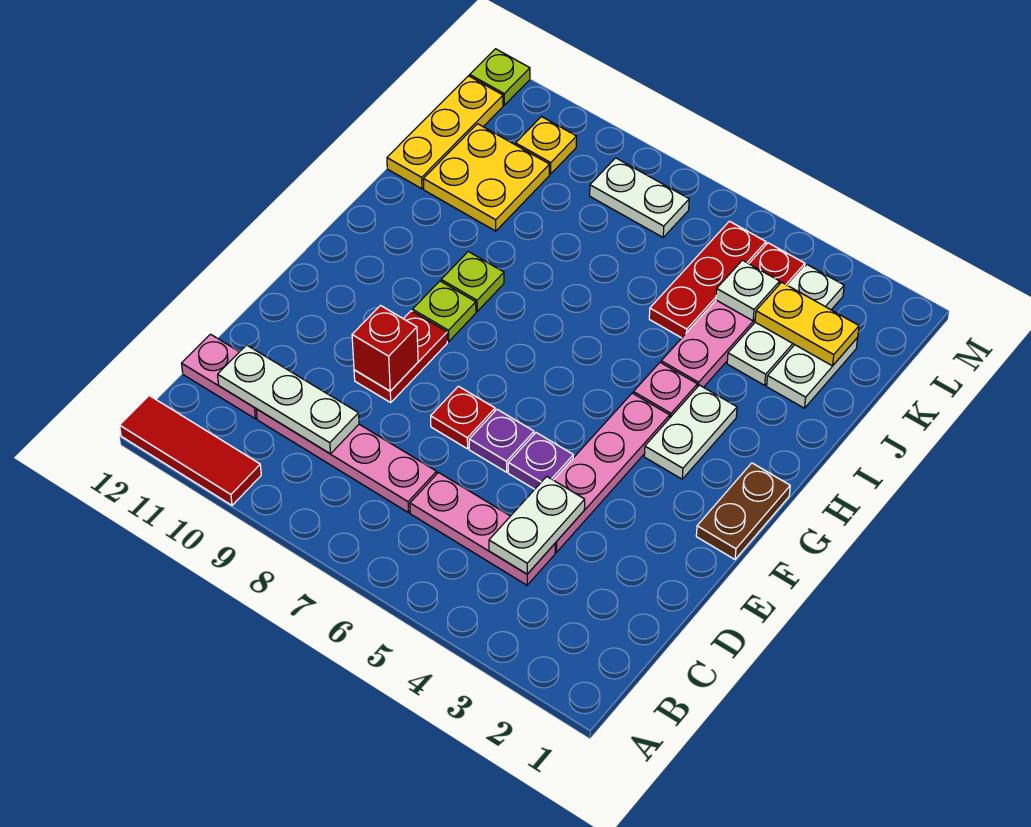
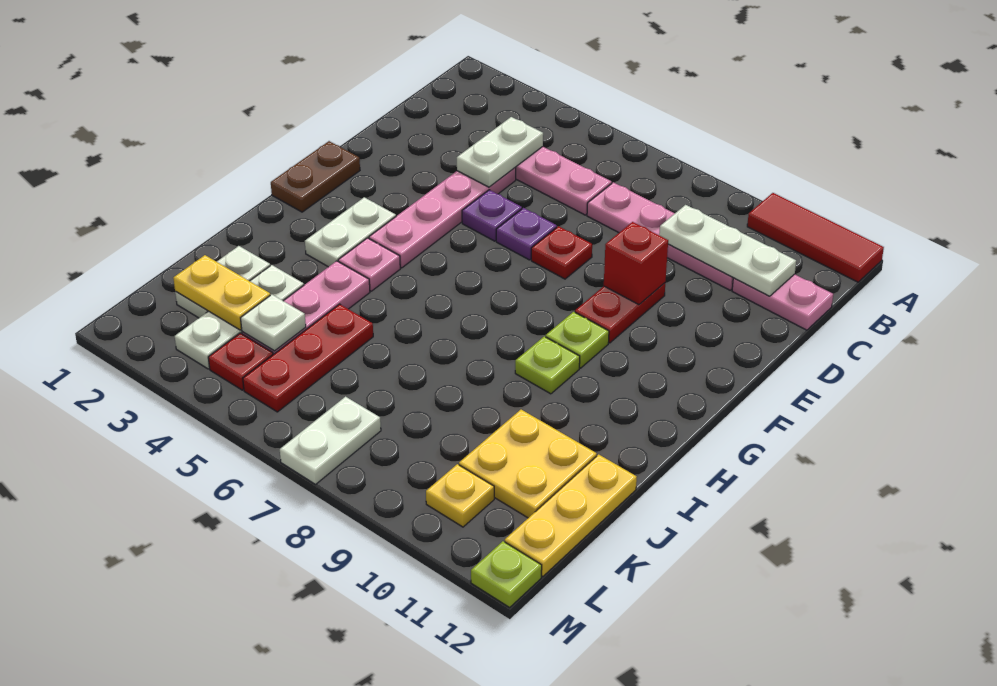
white 1x2 plate [590,158,689,237] -> white 1x2 plate turned to [280,397,381,484]

